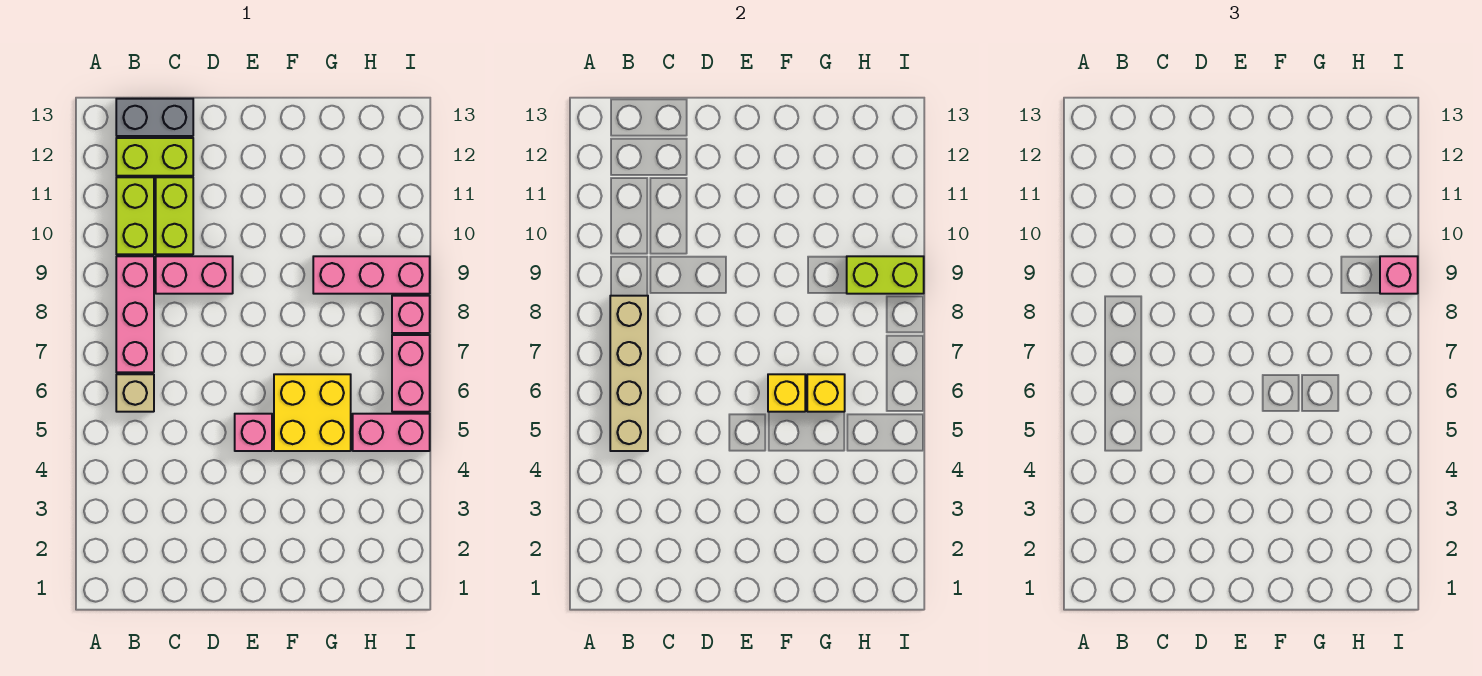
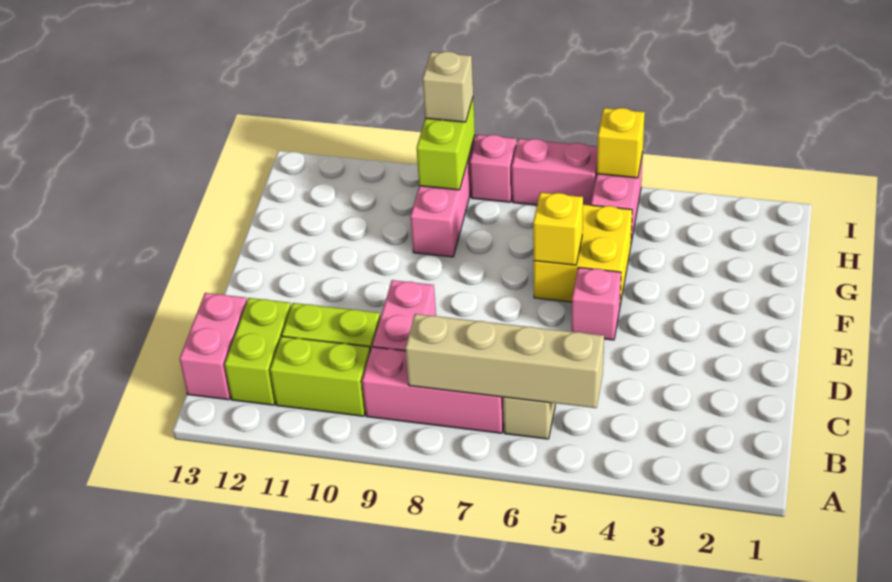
grey 1x2 brick [116,99,193,136] -> pink 1x2 brick [180,293,247,400]
yellow 1x1 brick [807,374,845,412] -> yellow 1x1 brick moved to [597,108,645,178]
pink 1x1 brick [1380,256,1418,294] -> tan 1x1 brick [423,51,473,122]

